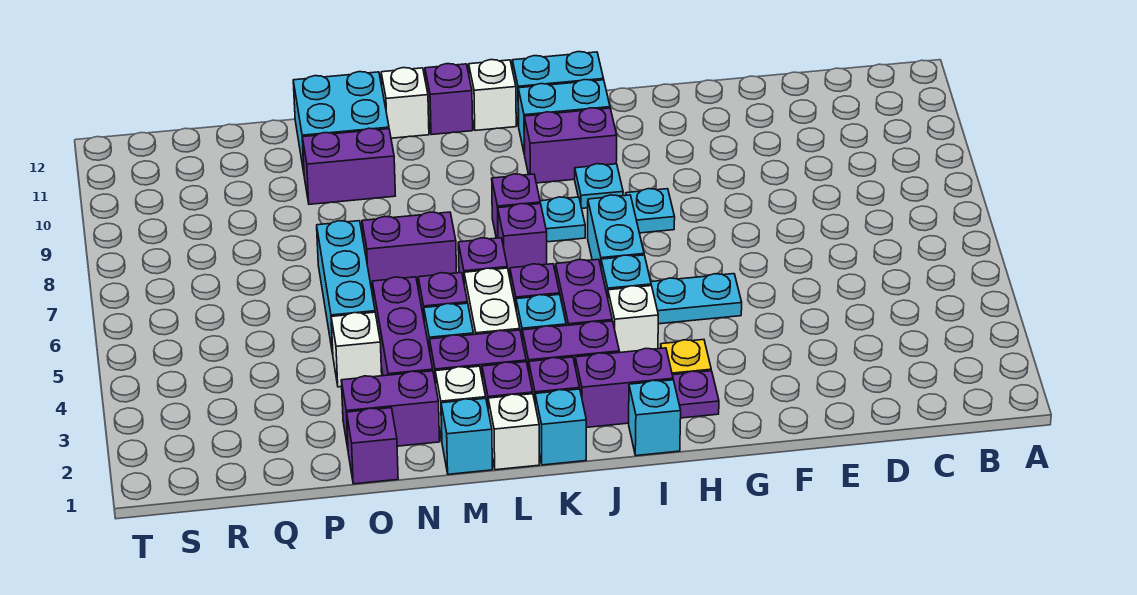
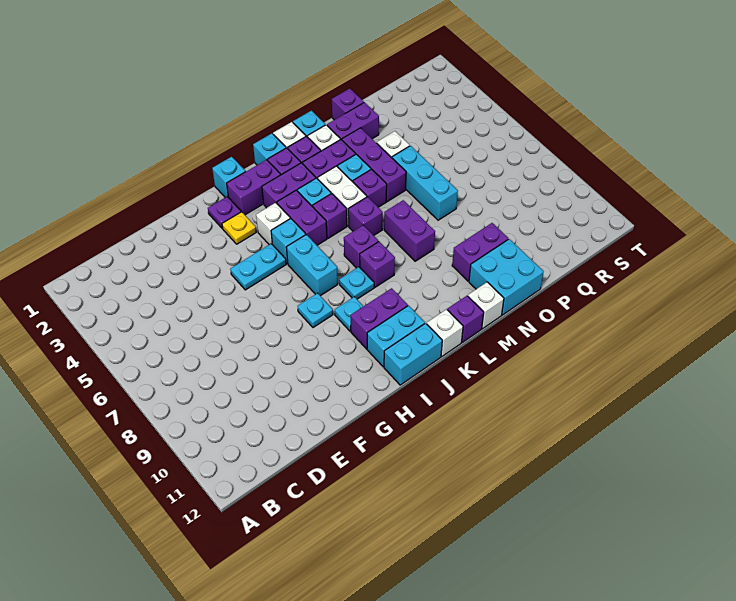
purple 1x2 brick [362,212,457,289] -> purple 1x2 brick turned to [384,200,435,261]

